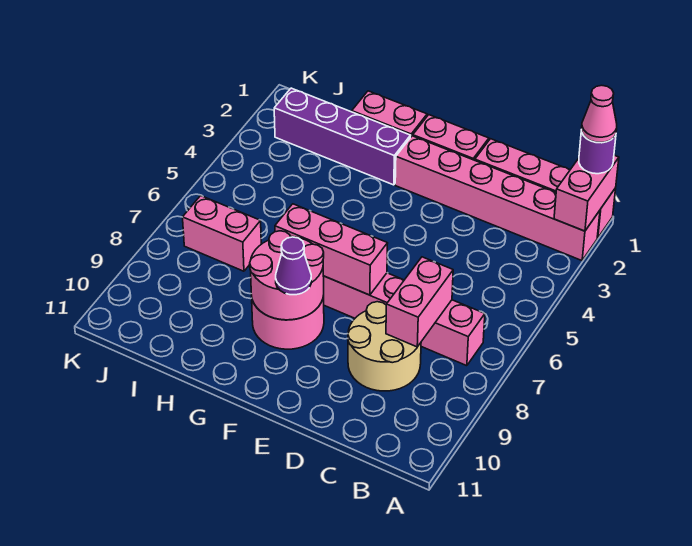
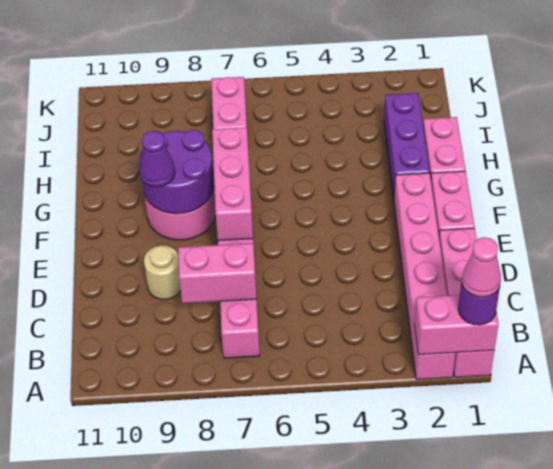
tan 2x2 round brick [348,302,421,391] -> tan 1x1 round brick [144,245,181,300]
pink 2x2 round brick [250,231,324,320] -> purple 2x2 round brick [140,130,214,214]
purple 1x4 brick [274,88,411,185] -> purple 1x3 brick [384,93,430,197]

